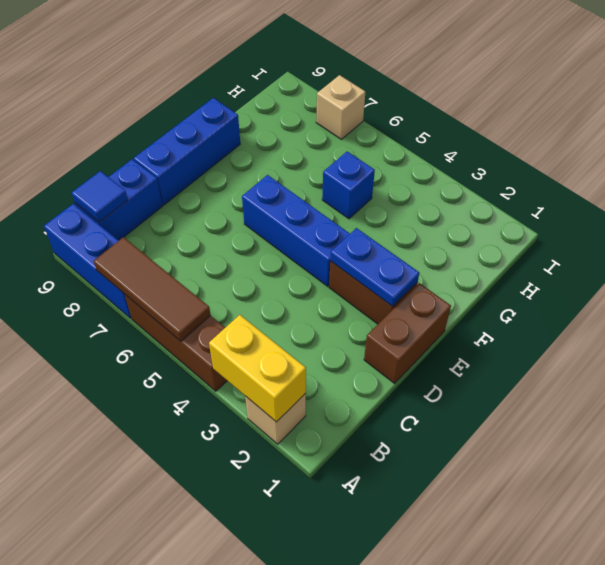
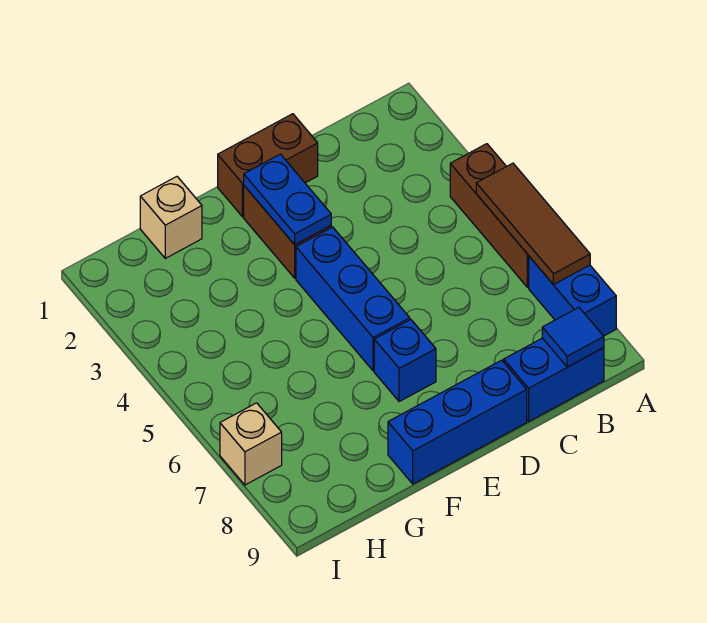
tan 1x1 brick [245,394,306,444] -> tan 1x1 brick moved to [140,177,202,258]
yellow 1x2 brick [209,315,306,422] -> none
blue 1x3 brick [44,204,131,318] -> blue 1x2 brick [529,256,616,336]
blue 1x1 brick [322,151,375,219] -> blue 1x1 brick moved to [374,320,436,402]

